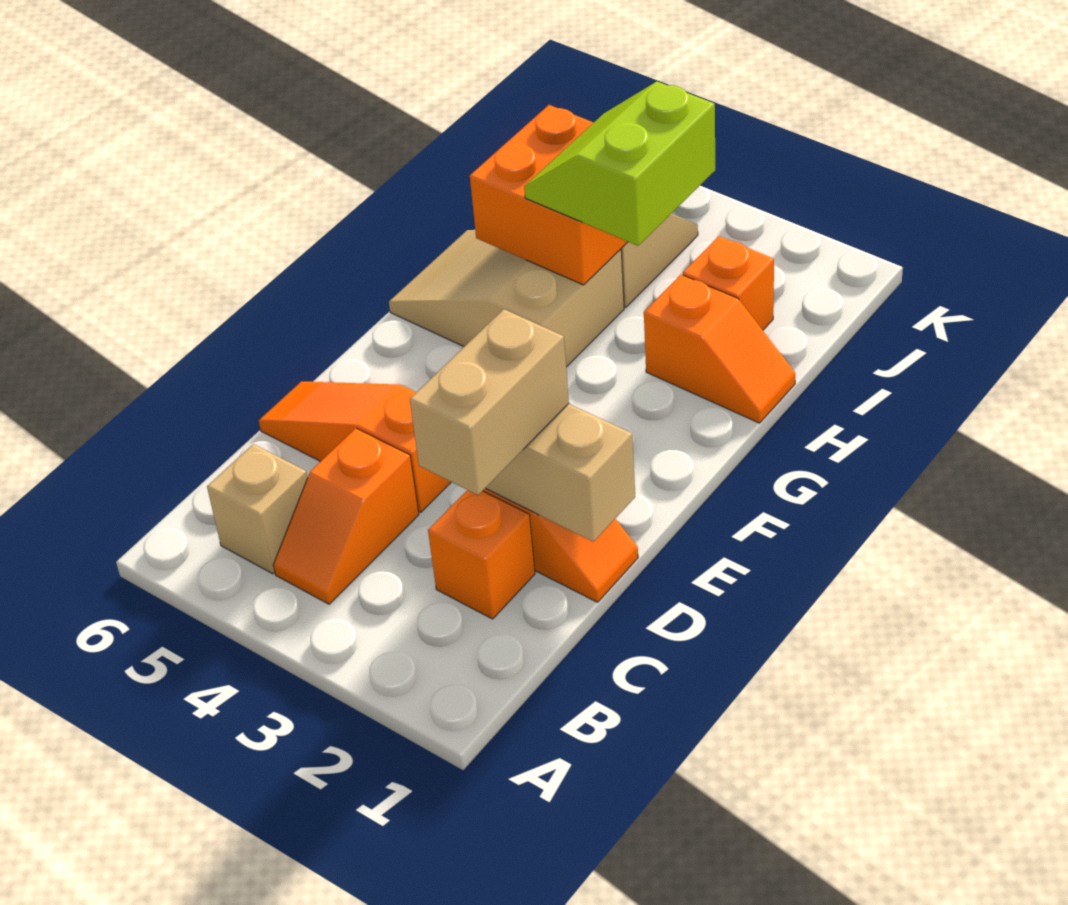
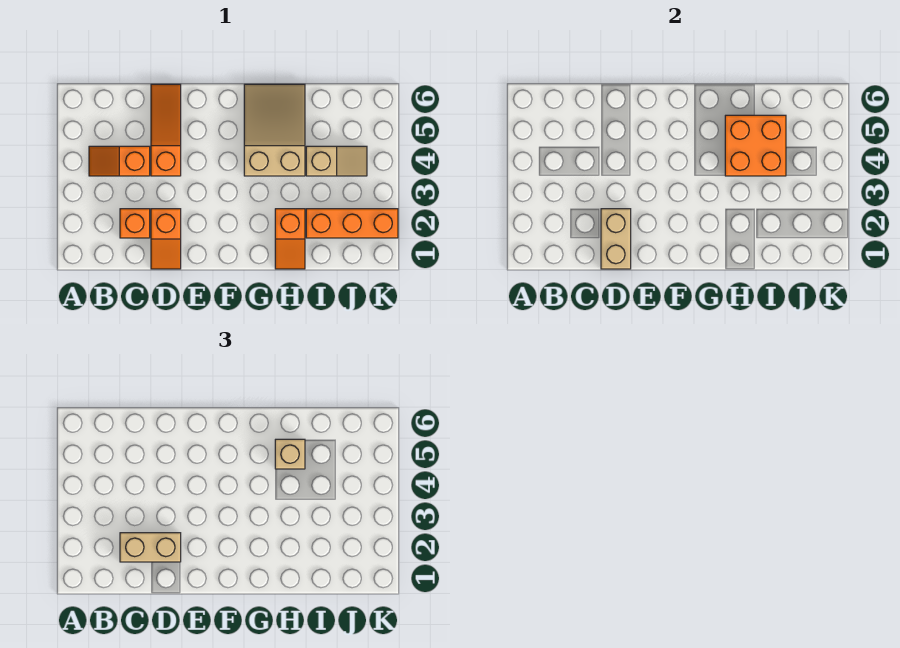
tan 1x1 brick [207,444,308,574] -> tan 1x1 brick moved to [275,439,305,469]
lime 2x2 slope [524,82,715,246] -> none
orange 1x1 brick [683,236,774,330] -> orange 1x3 brick [306,209,398,238]

